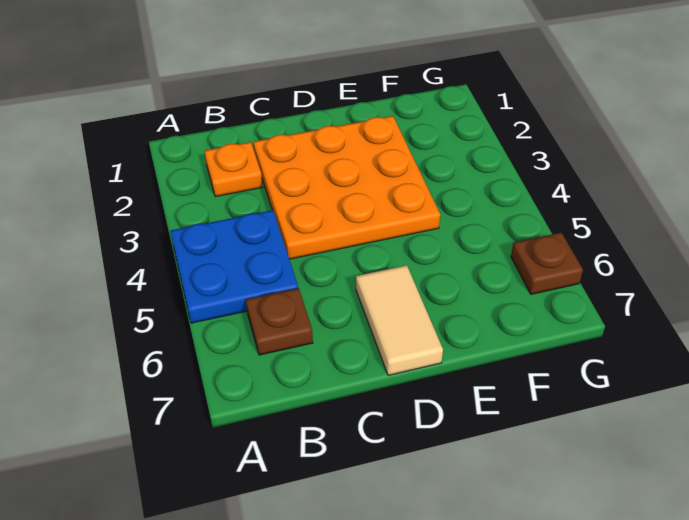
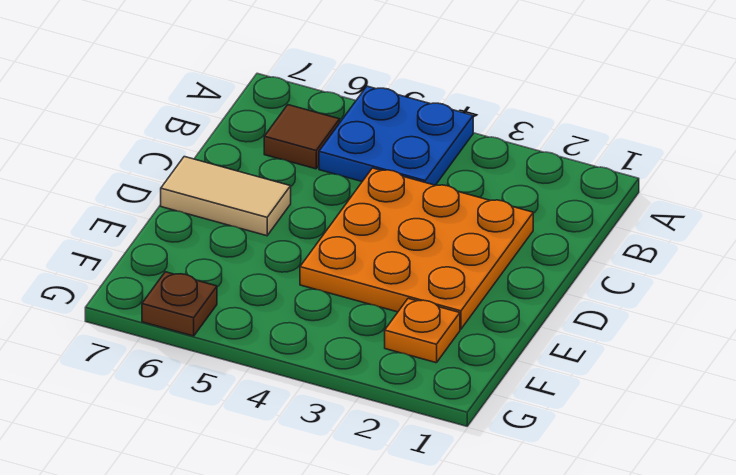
orange 1x1 plate [205,142,262,197] -> orange 1x1 plate moved to [385,298,460,363]
brown 1x1 plate [246,288,313,355] -> brown 1x1 tile [264,105,340,169]

